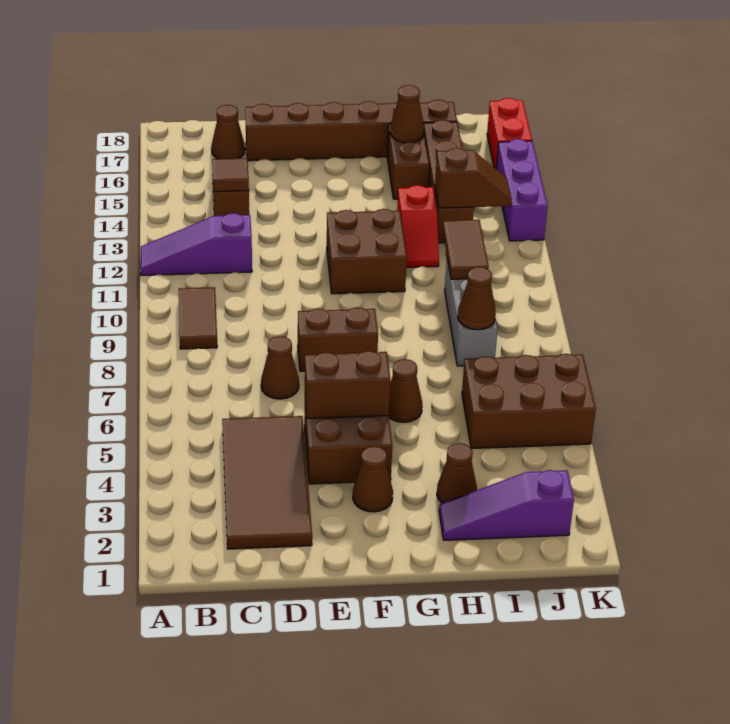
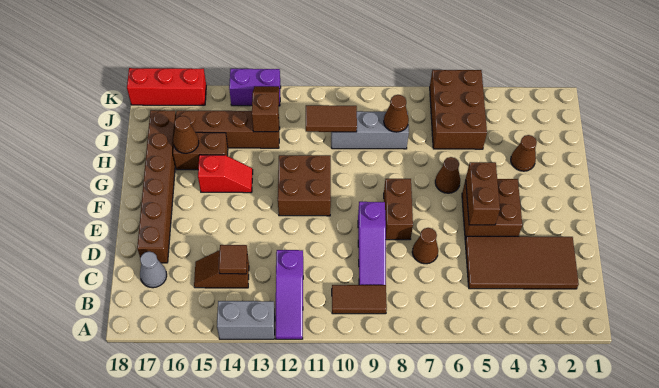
none -> grey 1x2 brick [217,301,275,339]
brown 1x1 cone [211,105,245,159] -> grey 1x1 cone [140,251,167,288]
brown 1x1 cone [353,446,393,512] -> none
purple 1x3 slope [439,470,574,540] -> purple 1x3 slope moved to [358,202,386,285]
red 1x2 slope [397,185,439,267] -> red 1x2 slope moved to [198,155,253,193]
purple 1x3 brick [496,139,548,241] -> purple 1x2 brick [229,69,281,106]
red 1x2 brick [487,98,532,169] -> red 1x3 brick [127,68,206,105]

